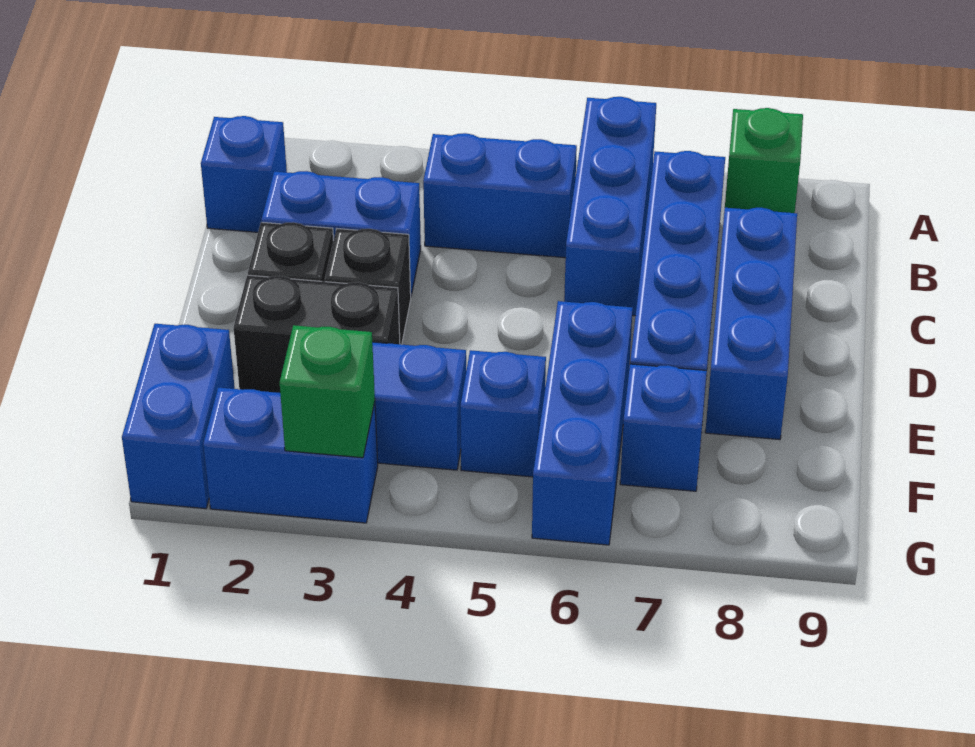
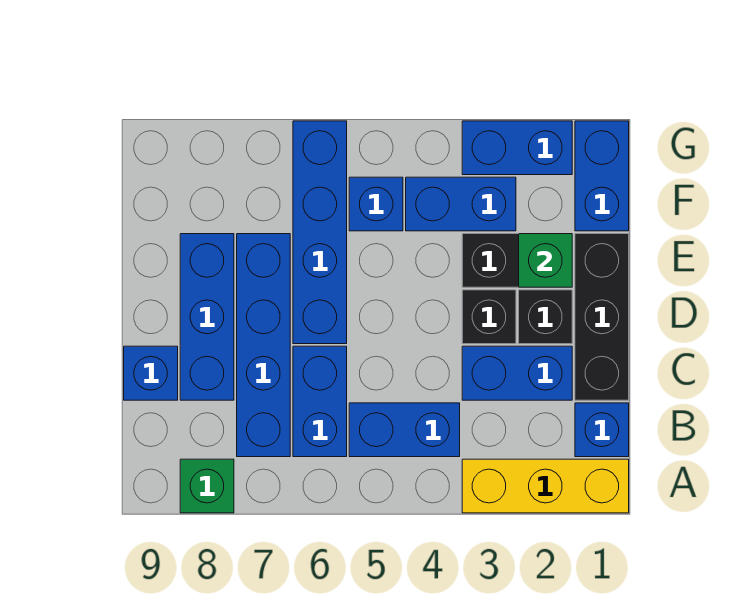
none -> yellow 1x3 brick [462,459,629,513]
blue 1x3 brick [564,97,656,316] -> blue 1x2 brick [293,346,347,457]
none -> black 1x3 brick [575,234,629,400]
blue 1x3 brick [532,301,633,545] -> blue 1x4 brick [293,121,347,344]
blue 1x1 brick [620,364,707,491] -> blue 1x1 brick moved to [124,346,178,400]
green 1x1 brick [280,325,375,458] -> green 1x1 brick moved to [519,234,572,287]

